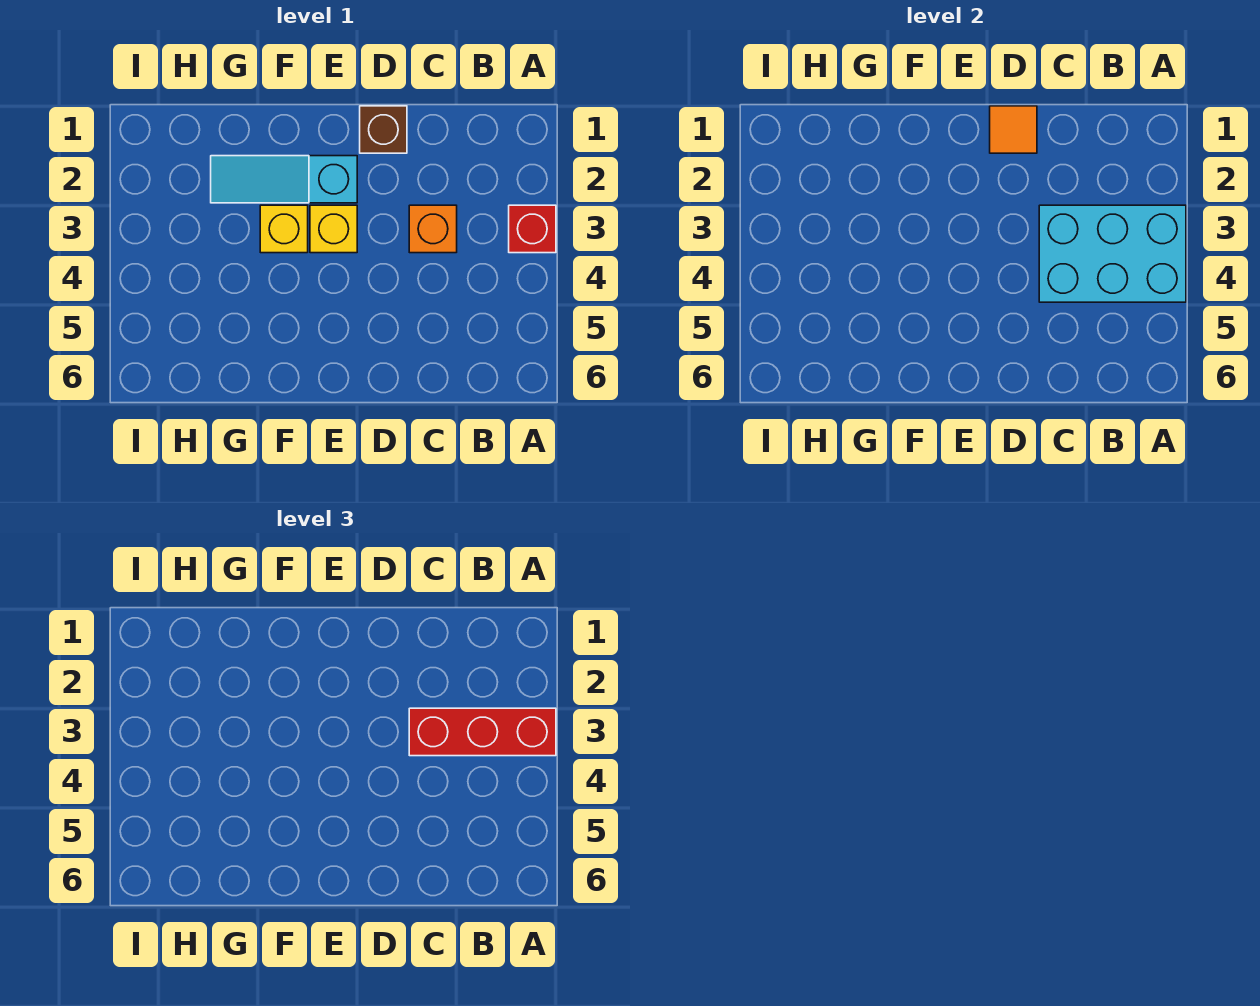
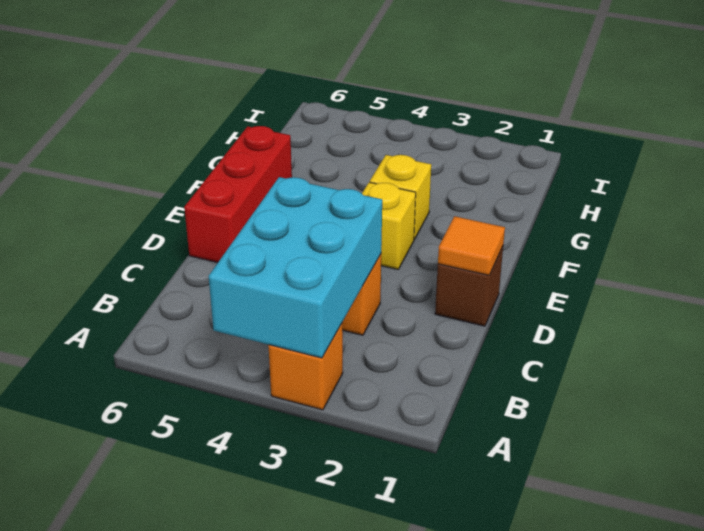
red 1x1 brick [509,205,556,253] -> orange 1x1 brick [268,324,343,410]
red 1x3 brick [409,708,556,756] -> red 1x3 brick moved to [184,126,292,263]
cyan 1x3 slope [211,156,357,203] -> none

